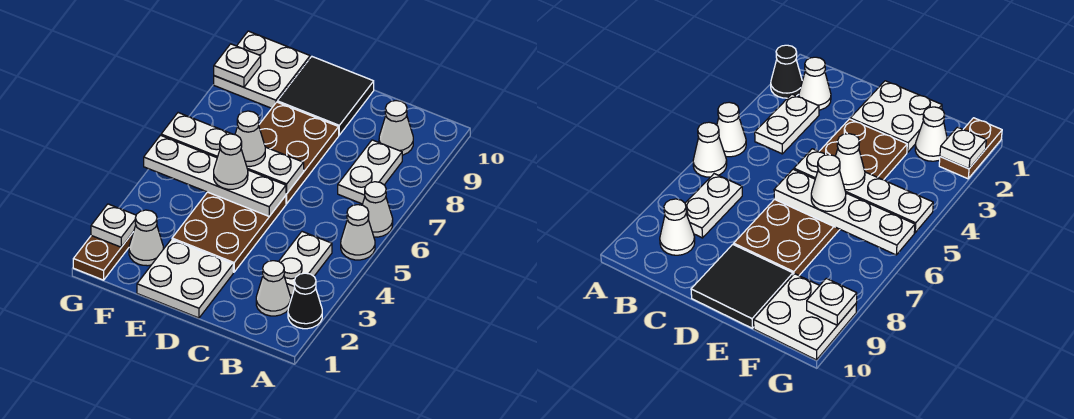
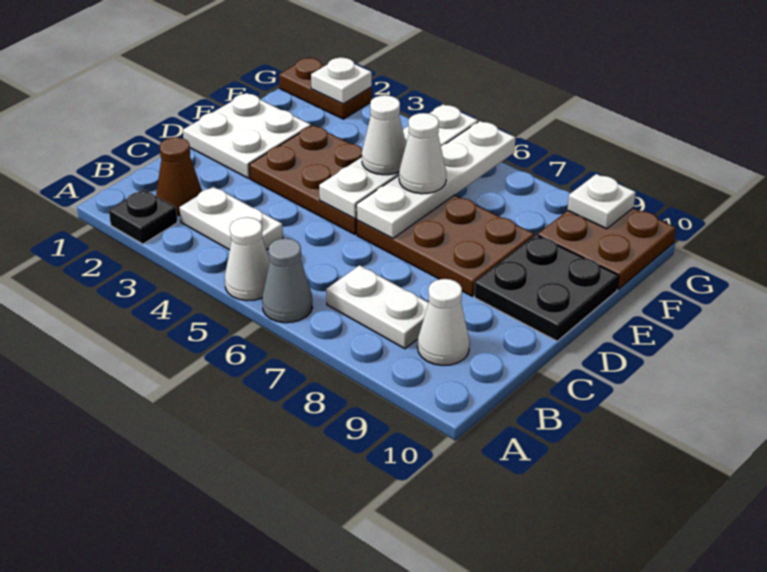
black 1x1 cone [288,273,322,329] -> black 1x1 plate [109,189,178,244]
white 1x1 cone [362,182,393,237] -> grey 1x1 cone [262,238,313,323]
white 1x1 cone [256,261,291,316] -> brown 1x1 cone [156,137,202,216]
black 2x2 tile [277,57,374,135] -> black 2x2 plate [474,235,619,341]
white 1x1 cone [129,210,163,266] -> none
white 2x2 plate [214,31,310,108] -> brown 2x2 plate [538,208,676,289]

